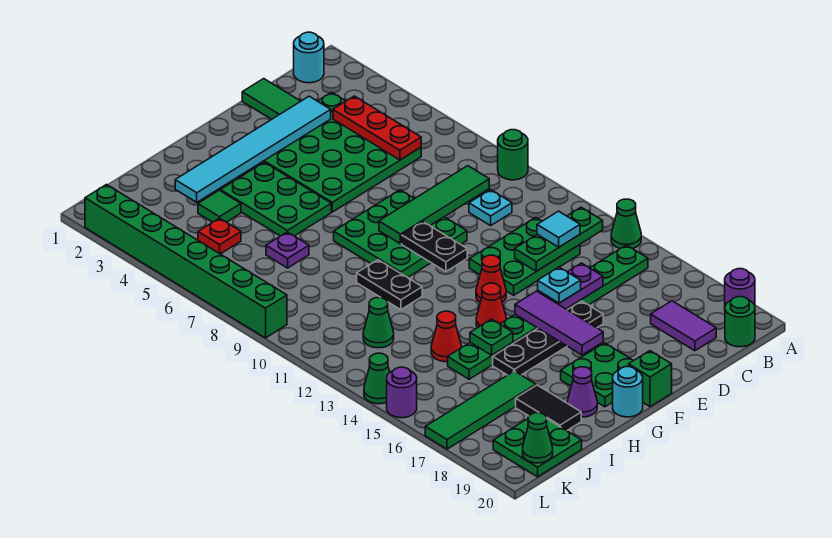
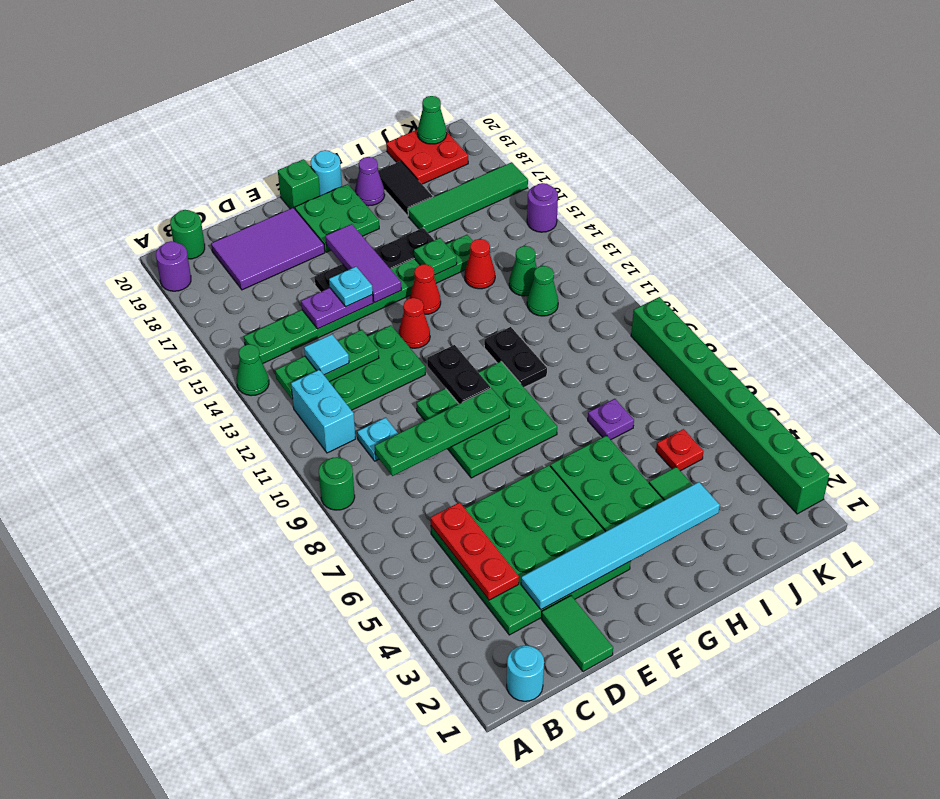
none -> cyan 1x2 brick [291,370,356,453]
green 1x4 tile [379,166,489,244] -> green 1x4 plate [375,388,510,476]
purple 1x2 tile [651,301,716,351] -> purple 2x3 tile [211,208,325,290]
green 2x2 plate [493,419,582,477] -> red 2x2 plate [386,129,468,184]
green 1x1 cone [364,353,390,404] -> green 1x1 cone moved to [509,246,537,296]

